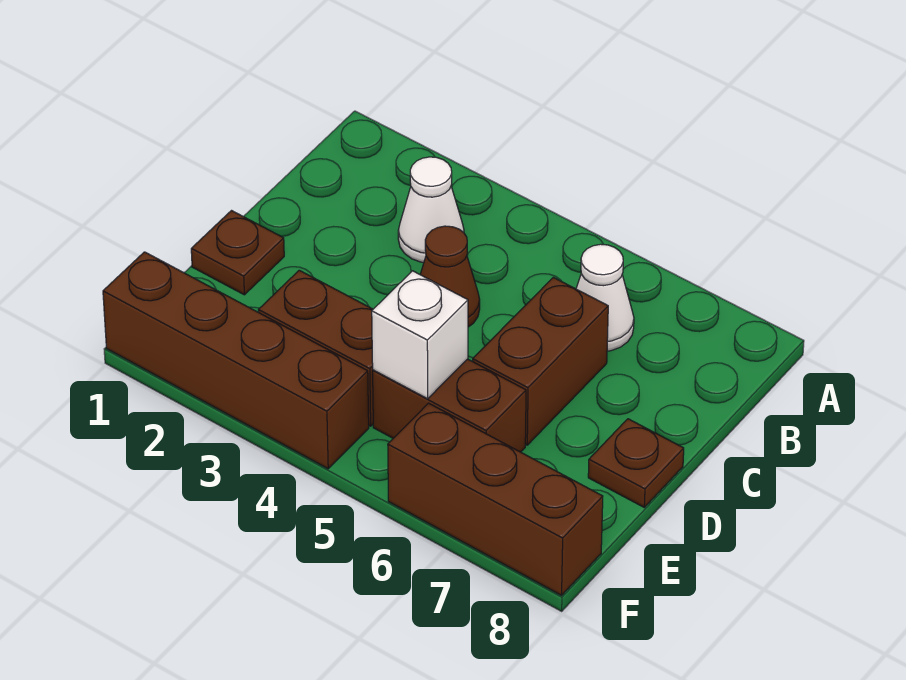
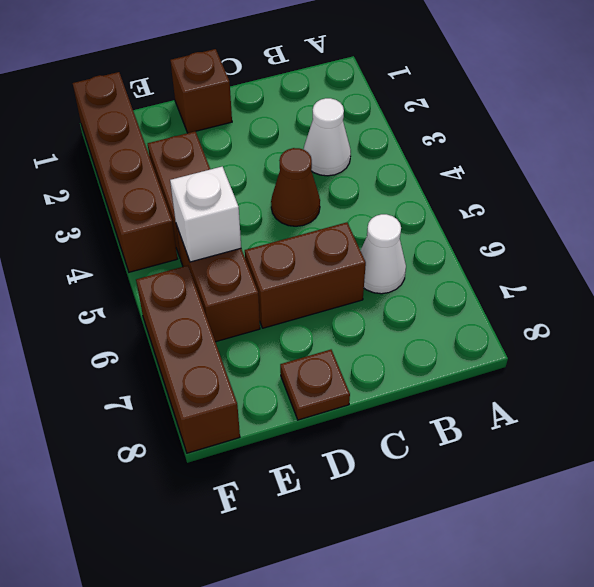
brown 1x1 plate [191,211,284,295] -> brown 1x1 brick [170,49,232,133]

